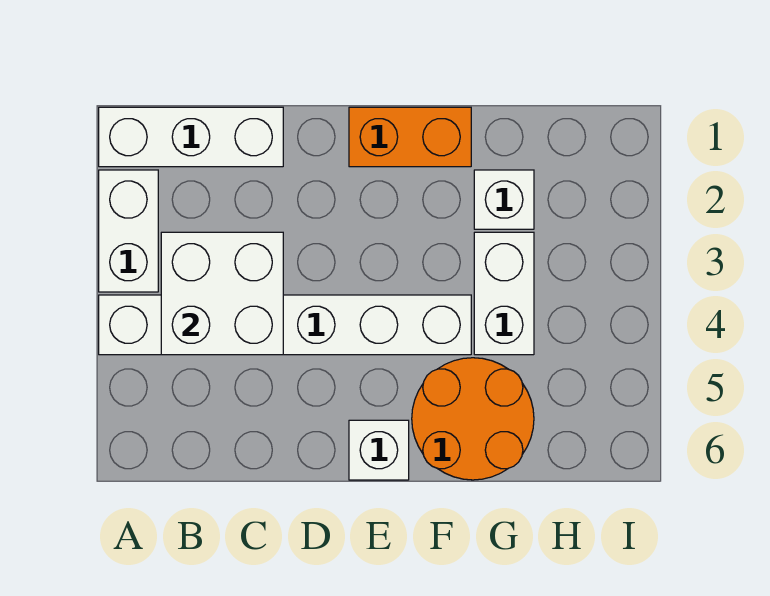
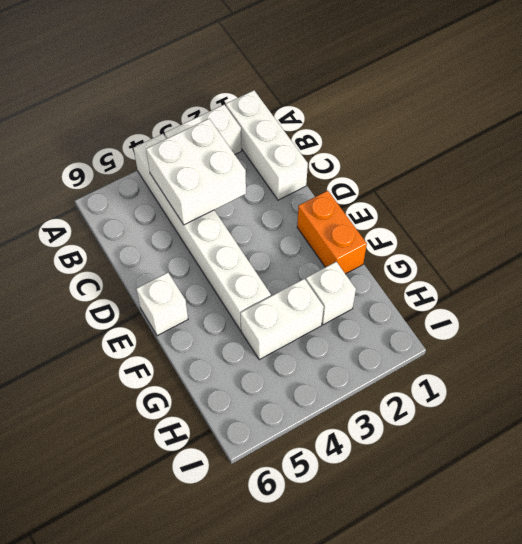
orange 2x2 round brick [412,358,534,480] -> none

